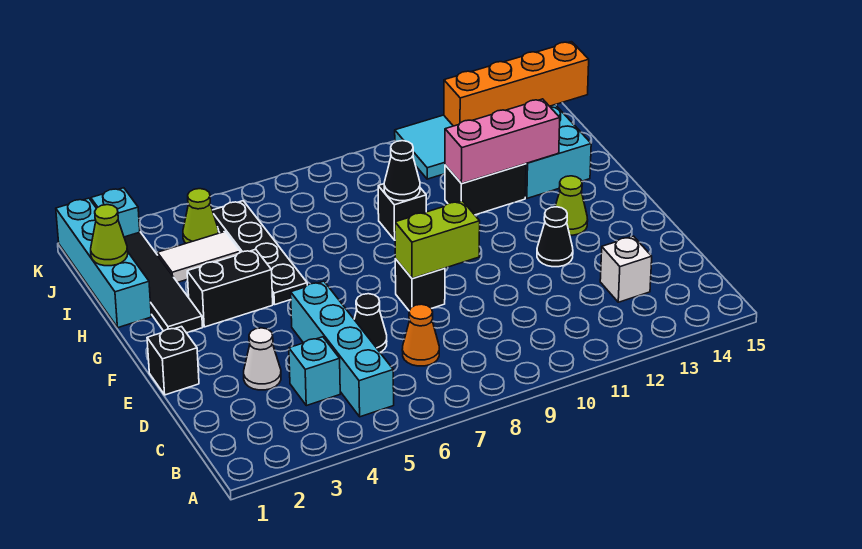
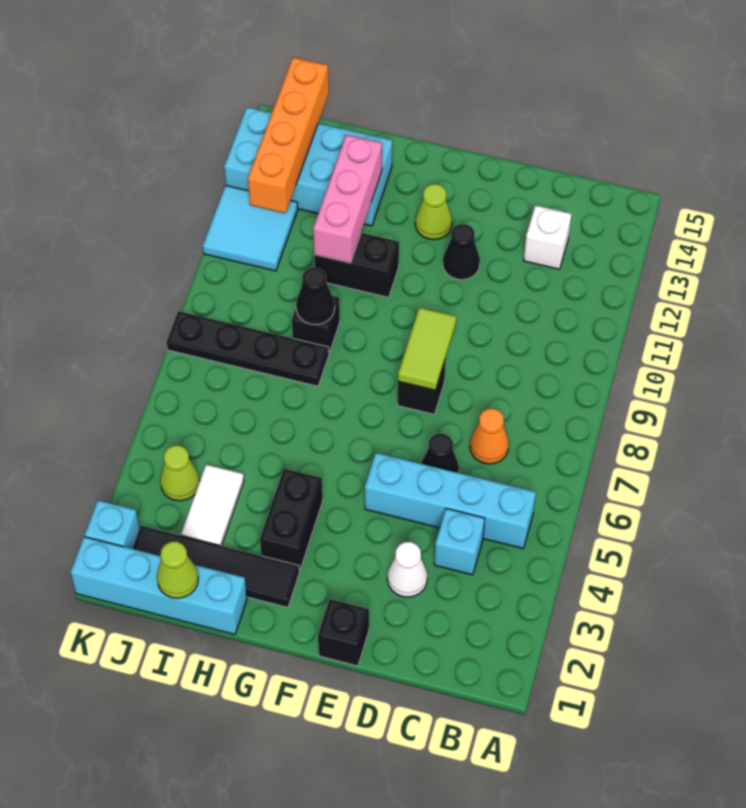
lime 1x2 brick [395,201,480,278] -> lime 1x2 tile [398,308,456,390]
black 1x4 plate [212,201,307,305] -> black 1x4 plate moved to [166,311,329,386]
black 1x2 brick [445,164,526,215] -> black 1x2 brick turned to [314,233,399,297]

